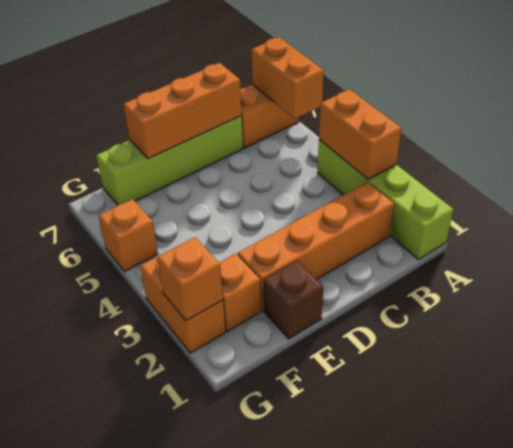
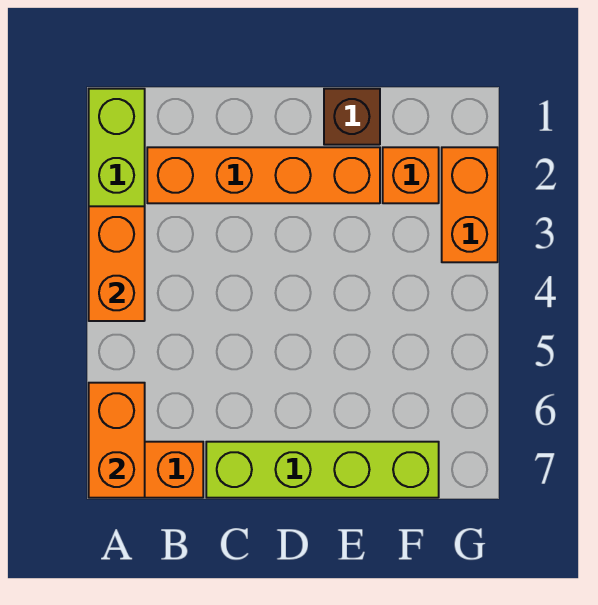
orange 1x3 brick [124,63,242,159] -> none
orange 1x1 brick [157,237,223,321] -> none
orange 1x1 brick [99,199,158,272] -> none

